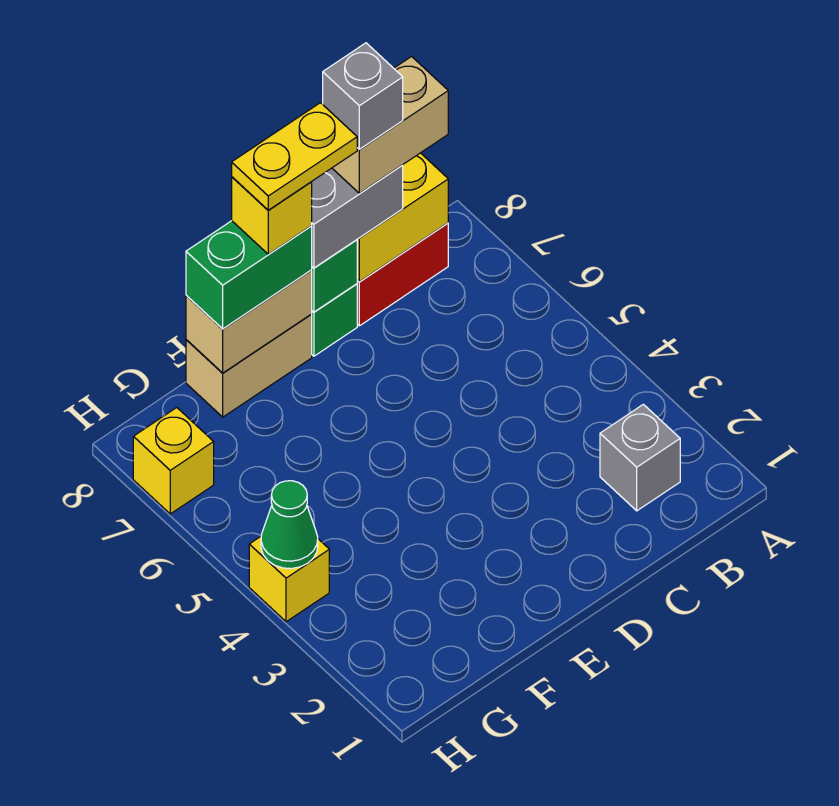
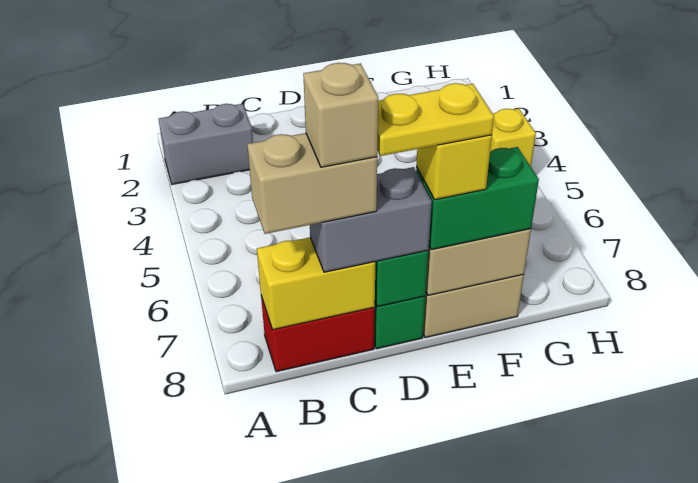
grey 1x1 brick [600,404,680,511] -> grey 1x2 brick [159,104,253,184]
grey 1x1 brick [323,43,403,149] -> tan 1x1 brick [303,63,378,167]
green 1x1 cone [261,481,318,569] -> none
yellow 1x1 brick [133,408,214,514] -> none

